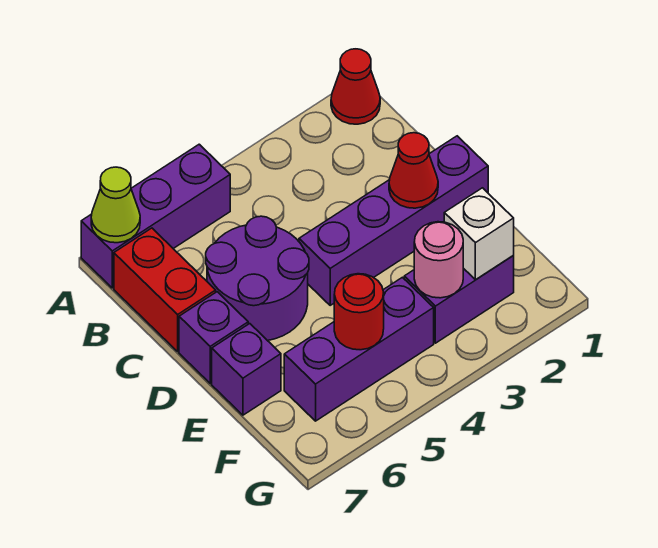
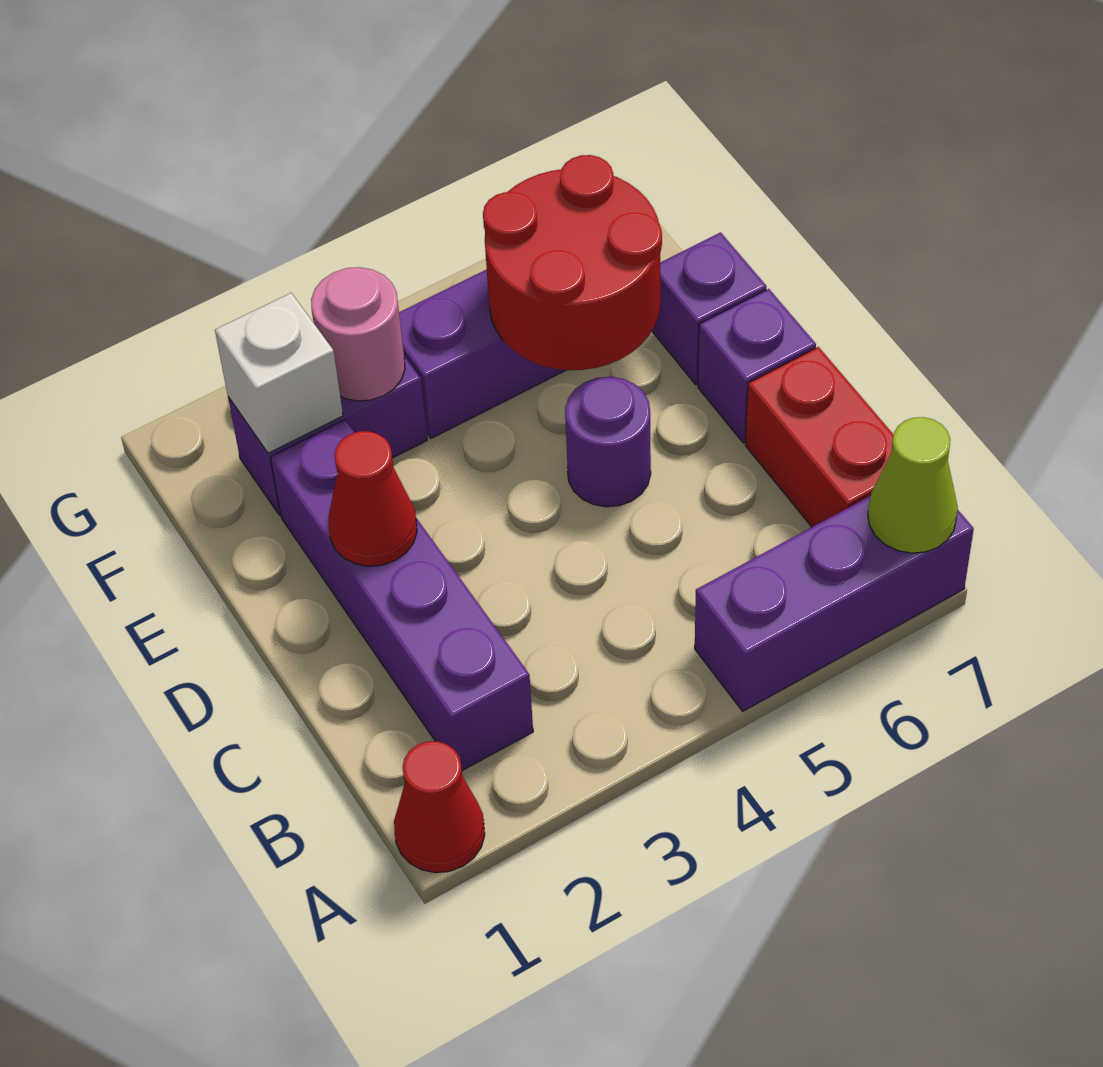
purple 2x2 round brick [206,216,309,341] -> purple 1x1 round brick [565,377,651,507]
purple 1x4 brick [299,136,488,305] -> purple 1x4 brick turned to [270,420,533,771]
red 1x1 round brick [334,274,384,350] -> red 2x2 round brick [483,155,662,370]

